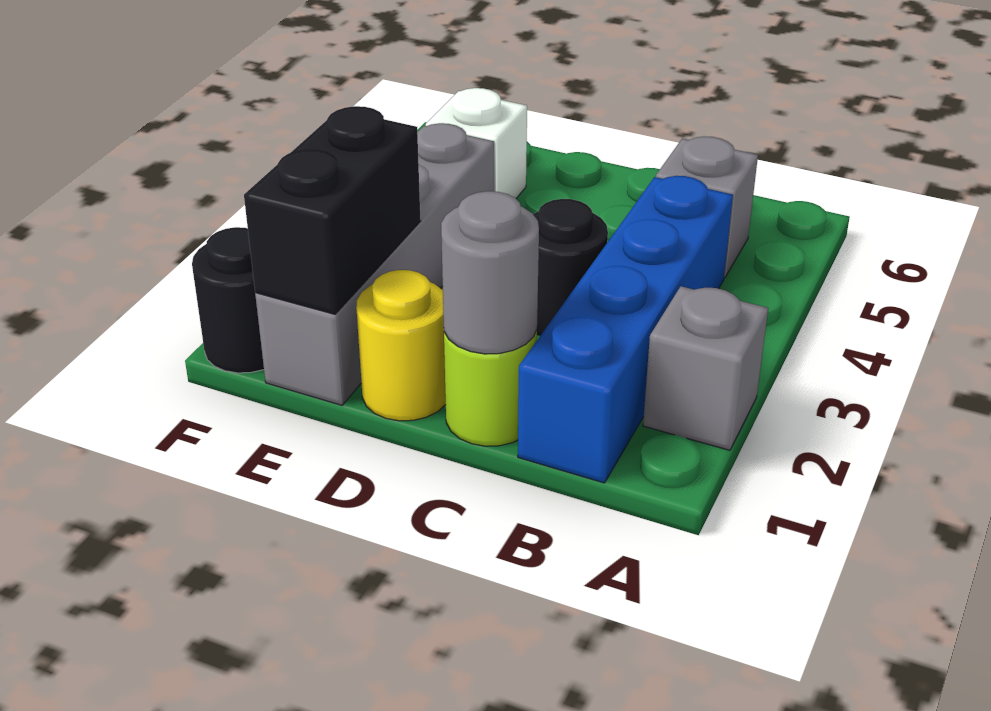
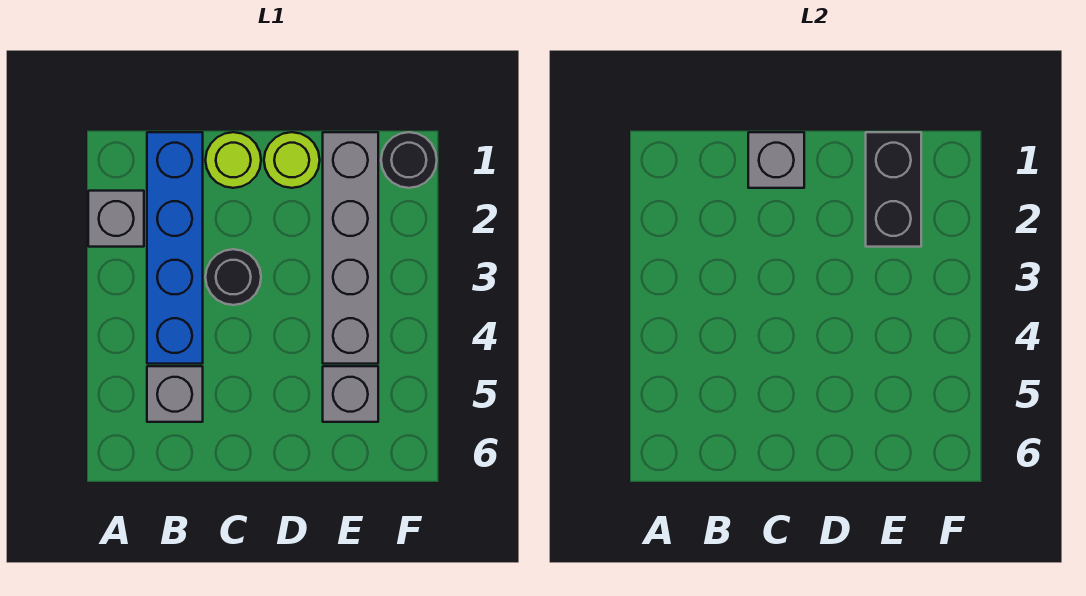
grey 1x1 round brick [441,191,539,354] -> grey 1x1 brick [748,132,804,188]
yellow 1x1 round brick [356,270,446,421] -> lime 1x1 round brick [264,132,320,188]
white 1x1 brick [426,88,527,198] -> grey 1x1 brick [323,366,378,422]

